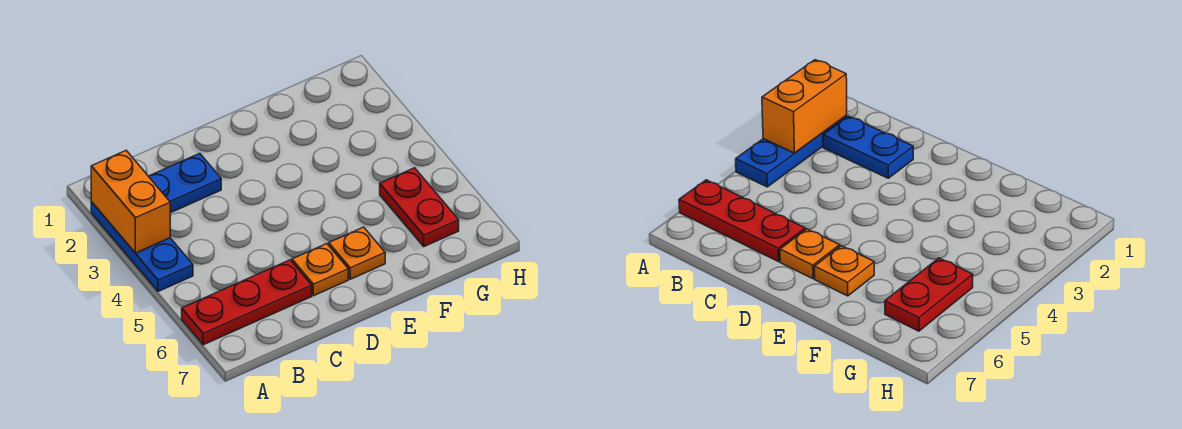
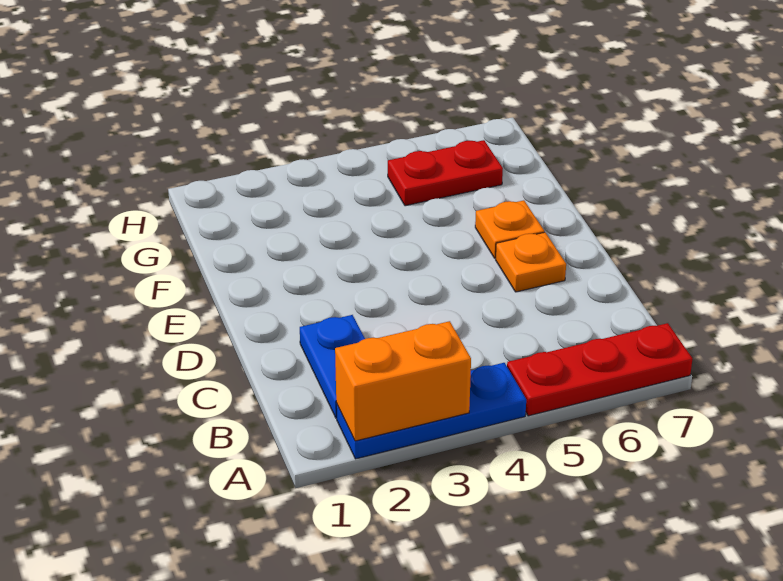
red 1x3 plate [182,260,312,345] -> red 1x3 plate turned to [507,323,693,416]

